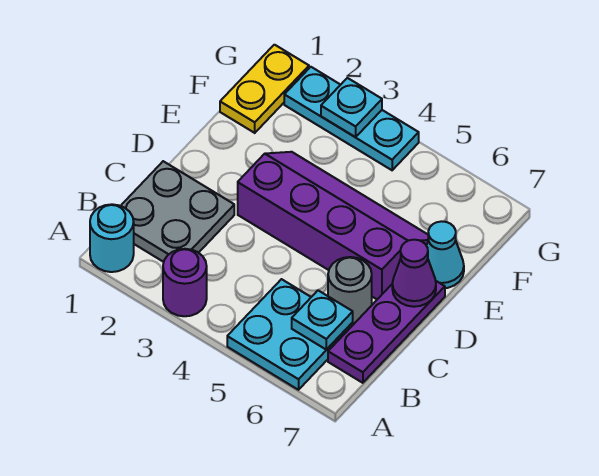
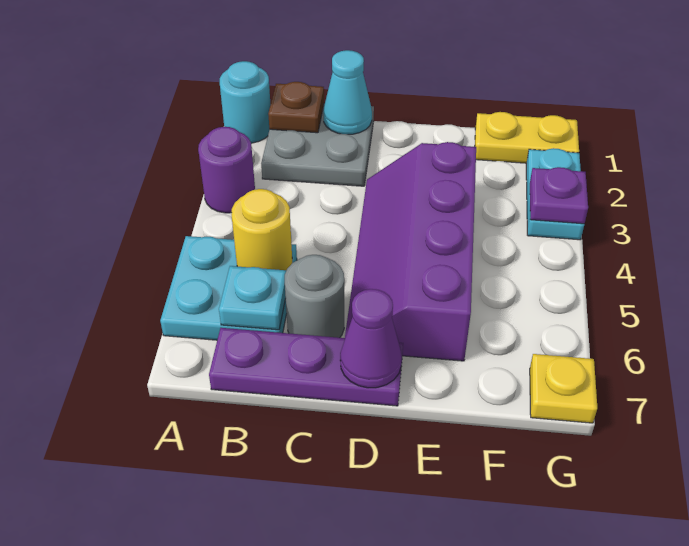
none -> brown 1x1 plate [268,82,324,133]
none -> yellow 1x1 round brick [231,189,292,270]
purple 2x4 slope [238,152,429,299] -> purple 2x4 slope turned to [345,142,476,361]
cyan 1x1 cone [426,221,464,288] -> cyan 1x1 cone moved to [323,50,372,134]
cyan 1x3 plate [284,67,419,170] -> cyan 1x2 plate [526,148,584,240]
cyan 1x1 plate [321,78,382,137] -> purple 1x1 plate [530,167,588,224]
none -> yellow 1x1 plate [530,354,597,423]

